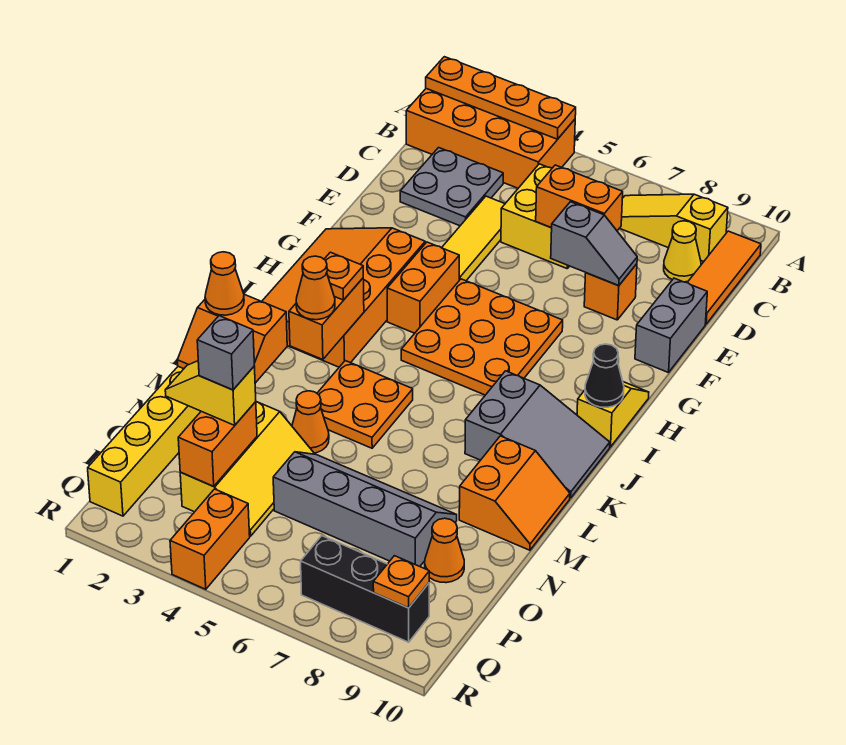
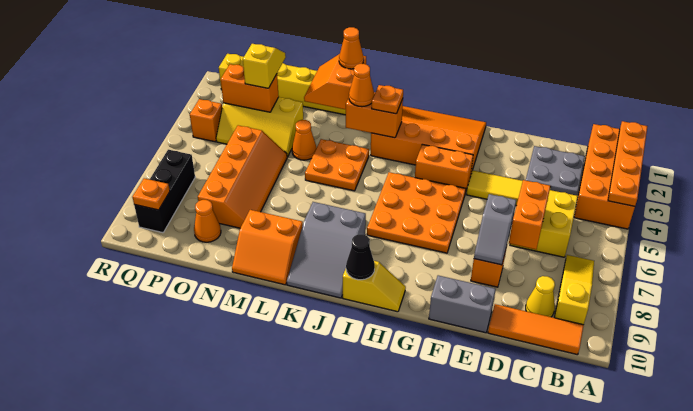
grey 2x4 slope [273,452,457,566] -> orange 2x4 slope [198,125,287,228]
grey 1x1 brick [197,316,254,390] -> none
orange 1x2 brick [170,489,250,589] -> orange 1x1 brick [190,99,222,142]

